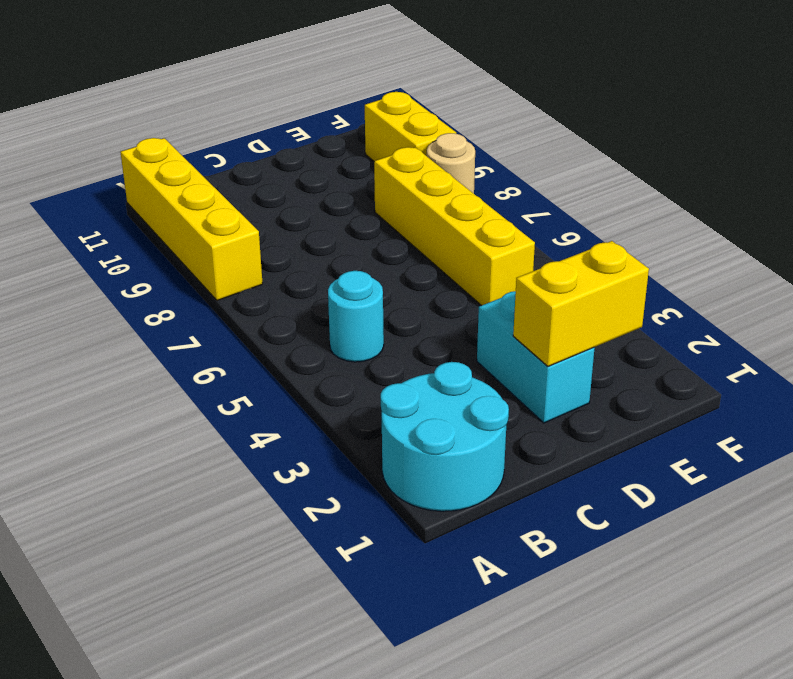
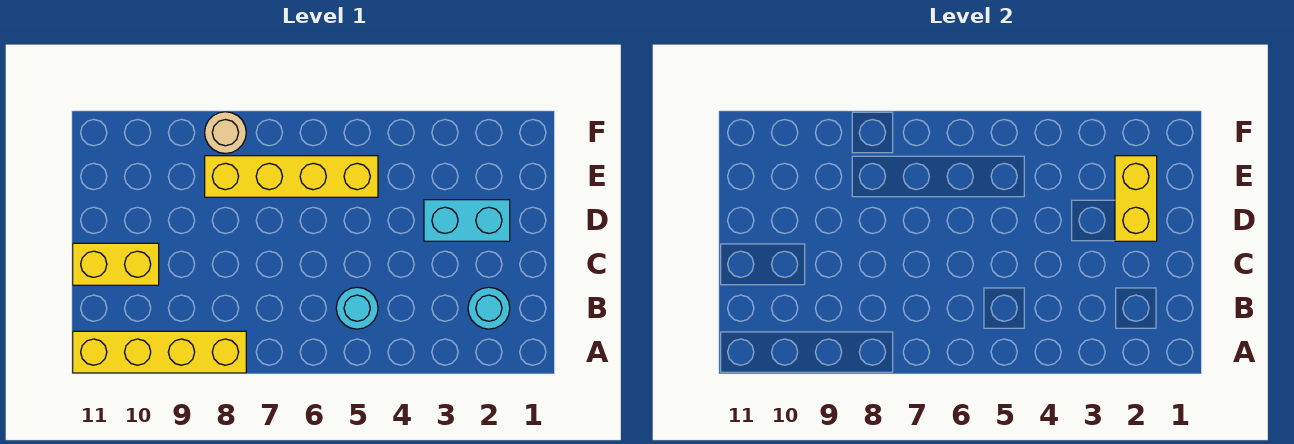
cyan 2x2 round brick [381,362,509,511] -> cyan 1x1 round brick [468,287,510,329]
yellow 1x2 brick [365,92,456,161] -> yellow 1x2 brick moved to [73,243,159,285]

